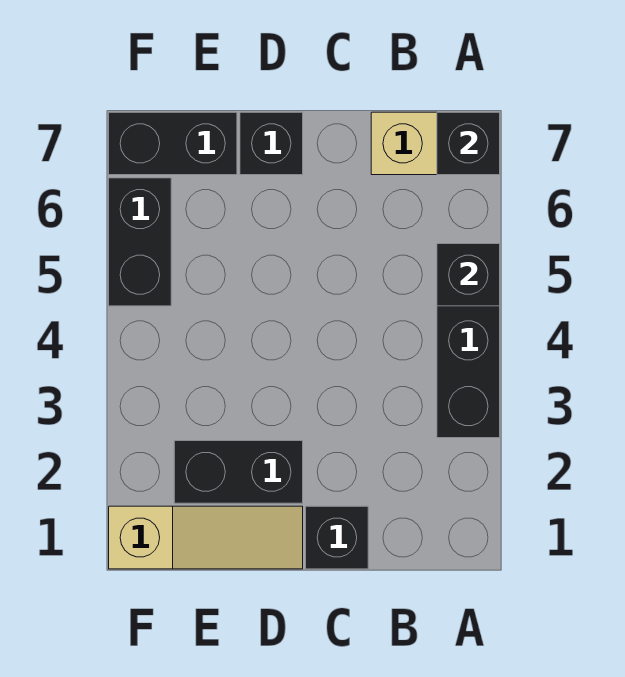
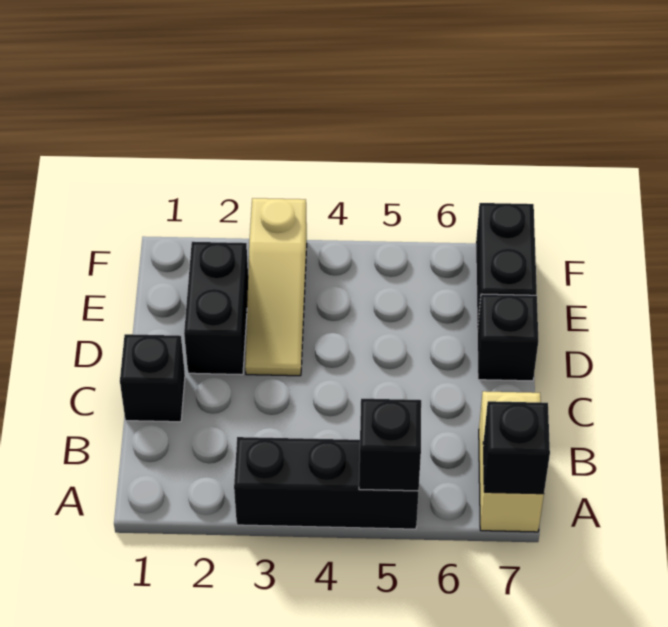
tan 1x3 slope [109,506,303,569] -> tan 1x3 slope moved to [245,198,307,376]
black 1x2 brick [109,178,171,306] -> none

